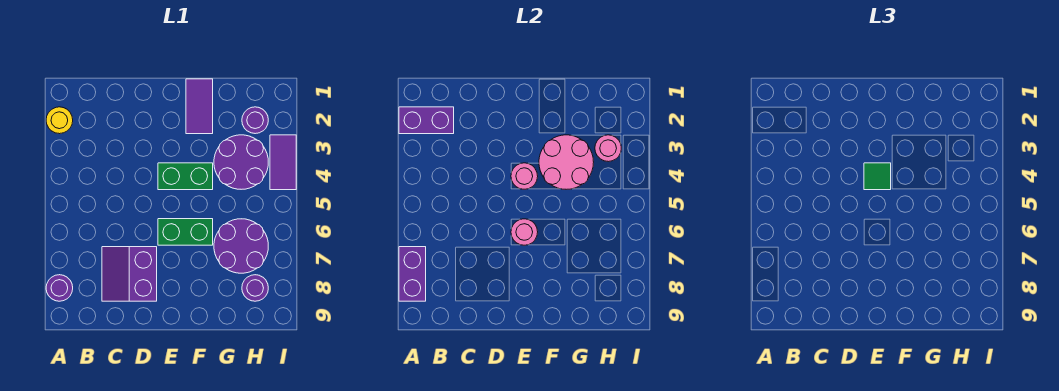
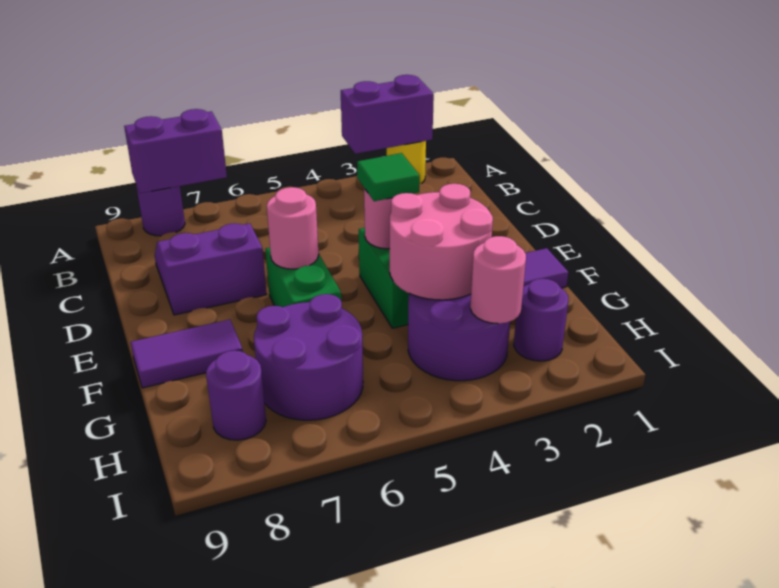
purple 1x2 brick [399,107,454,134] -> purple 1x2 brick turned to [341,75,434,154]
purple 1x2 tile [270,135,296,190] -> purple 1x2 tile moved to [130,320,243,388]

